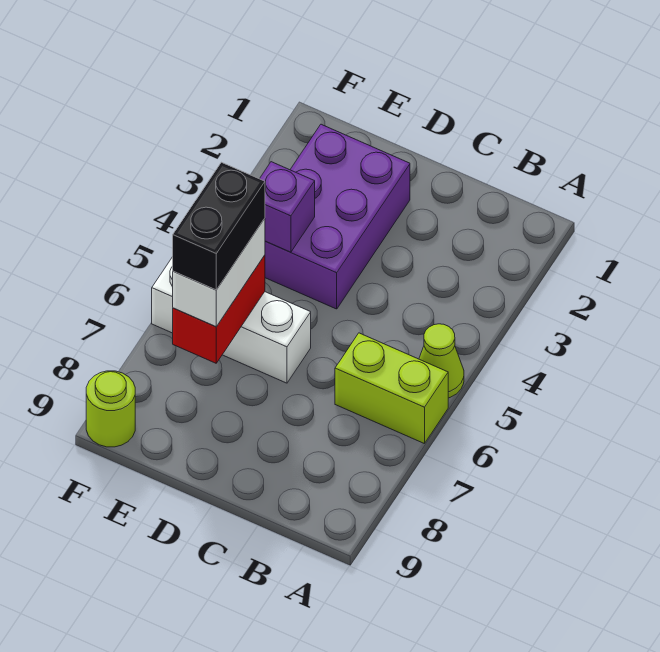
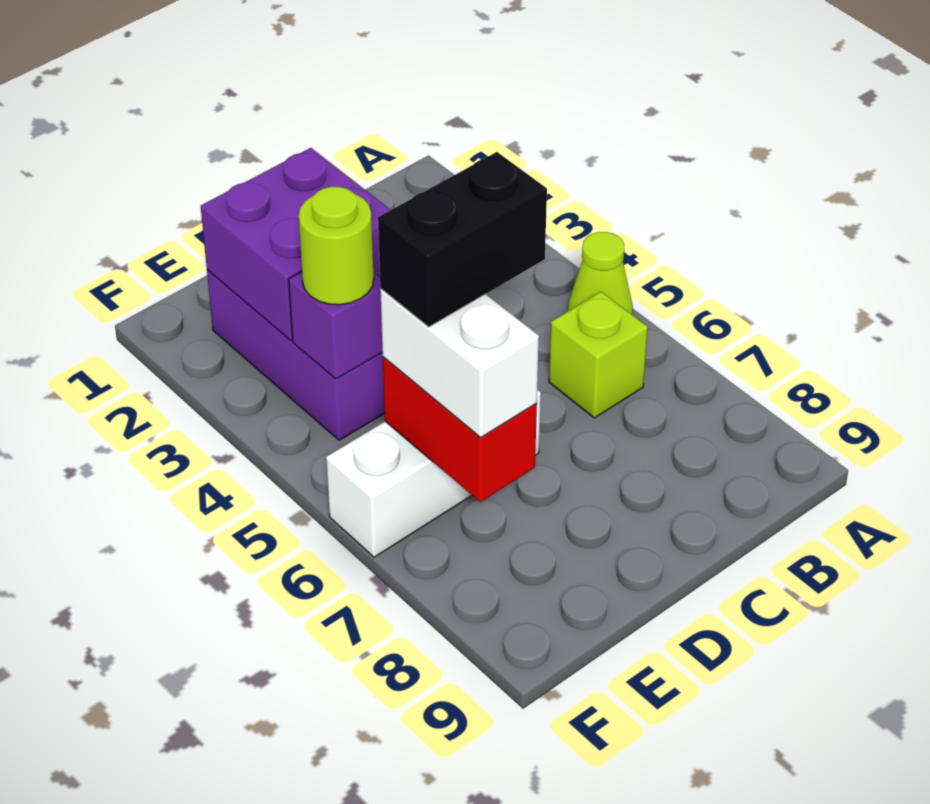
lime 1x2 brick [335,333,448,444] -> lime 1x1 brick [549,292,648,418]
none -> purple 2x2 brick [201,148,390,340]
black 1x2 brick [173,162,265,290] -> black 1x2 brick turned to [378,152,547,327]
lime 1x1 round brick [86,371,135,447] -> lime 1x1 round brick moved to [299,187,374,305]

